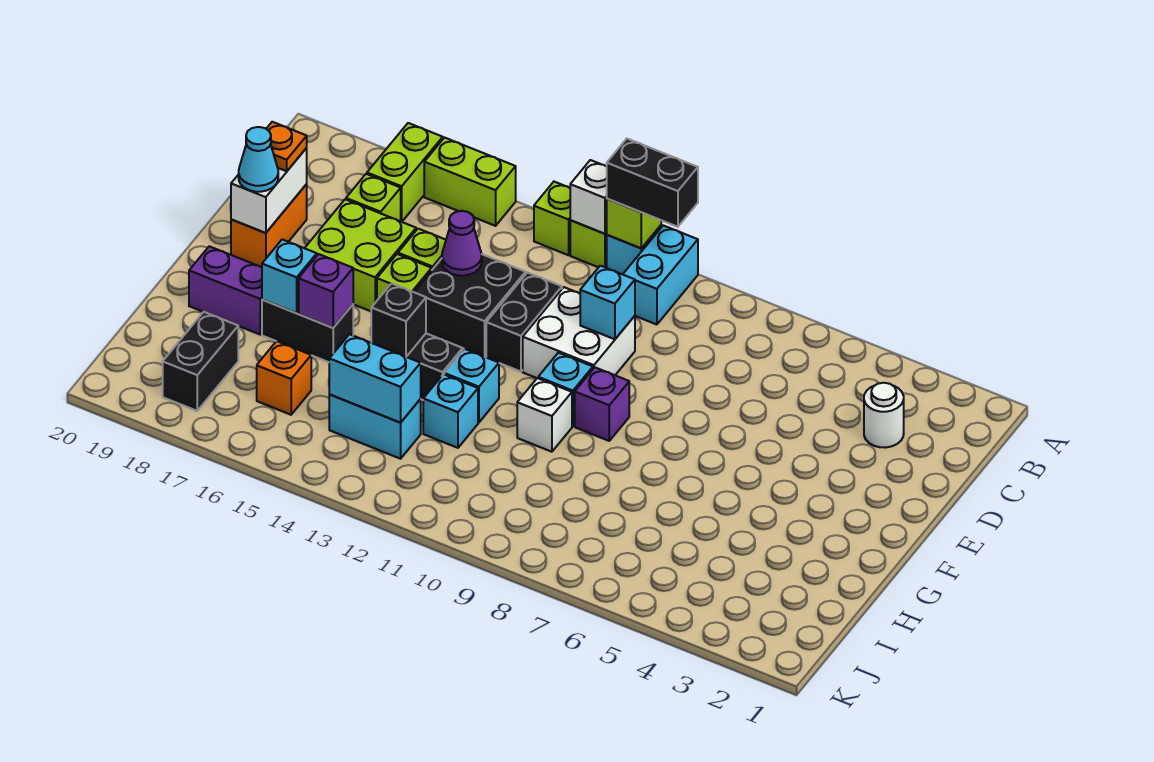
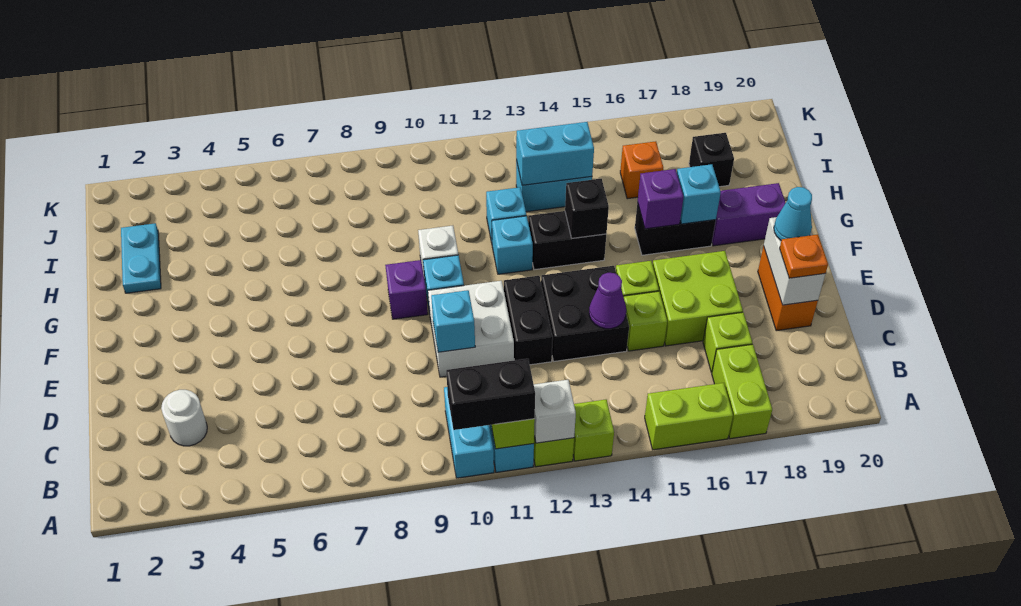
none -> cyan 1x2 plate [121,223,161,293]
black 1x2 brick [163,312,238,411] -> black 1x1 brick [689,133,734,187]

